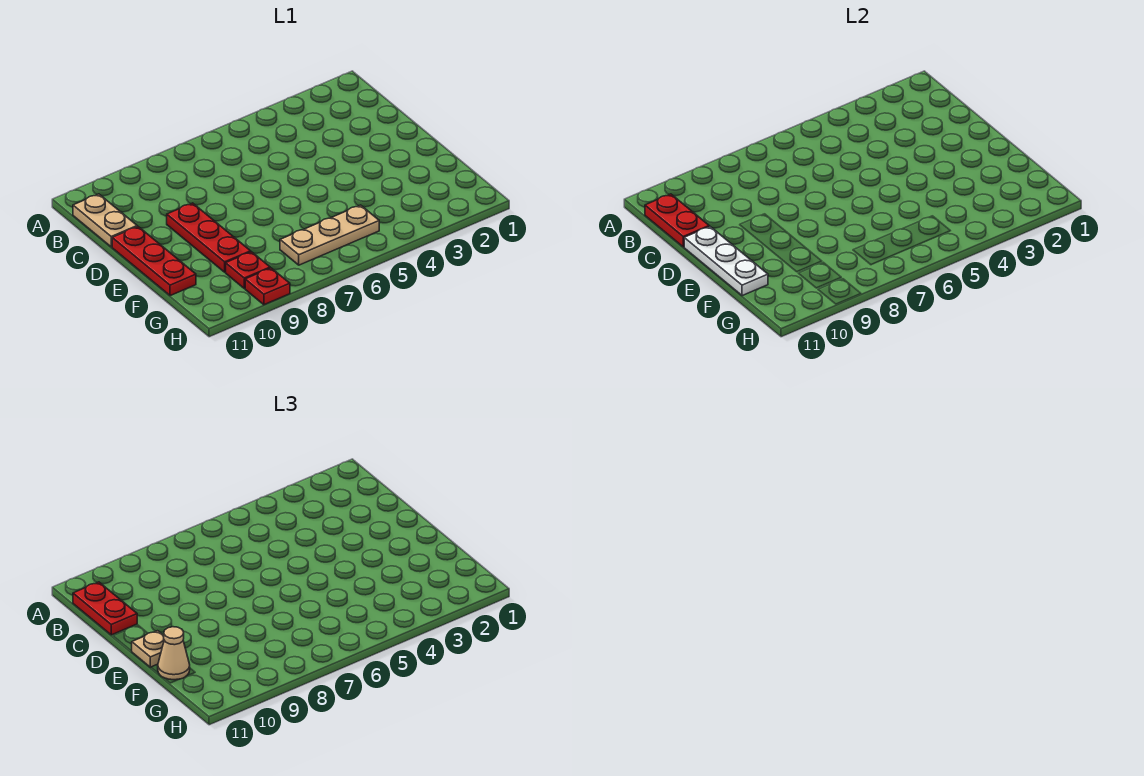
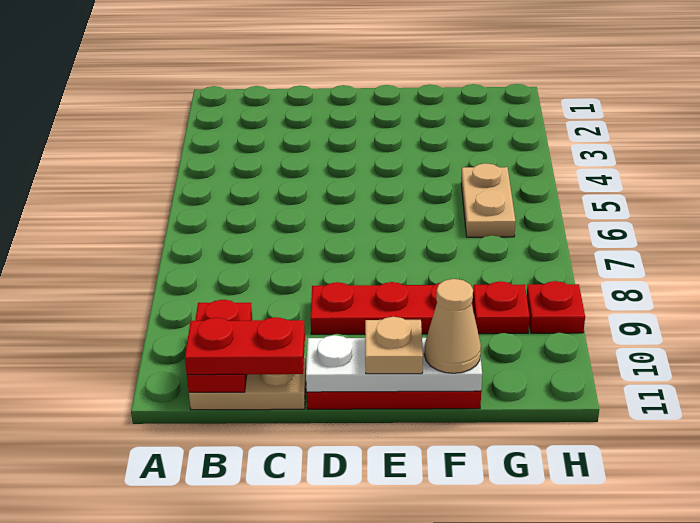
red 1x2 plate [645,194,709,247] -> red 1x2 plate turned to [187,300,252,392]
tan 1x3 plate [280,205,379,265] -> tan 1x2 plate [461,163,516,237]

